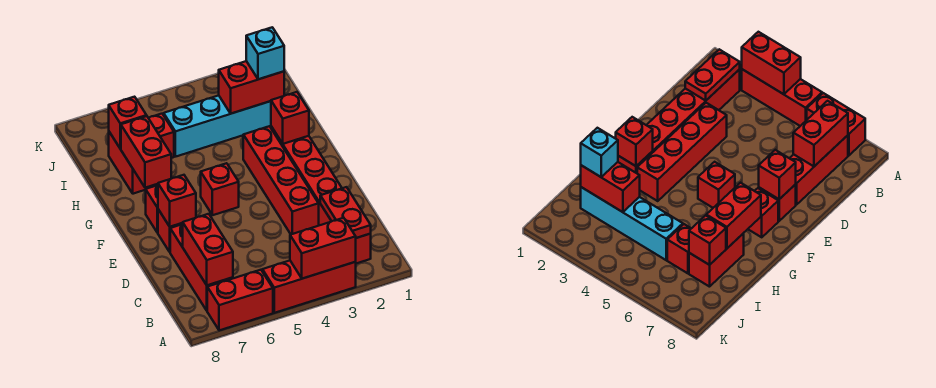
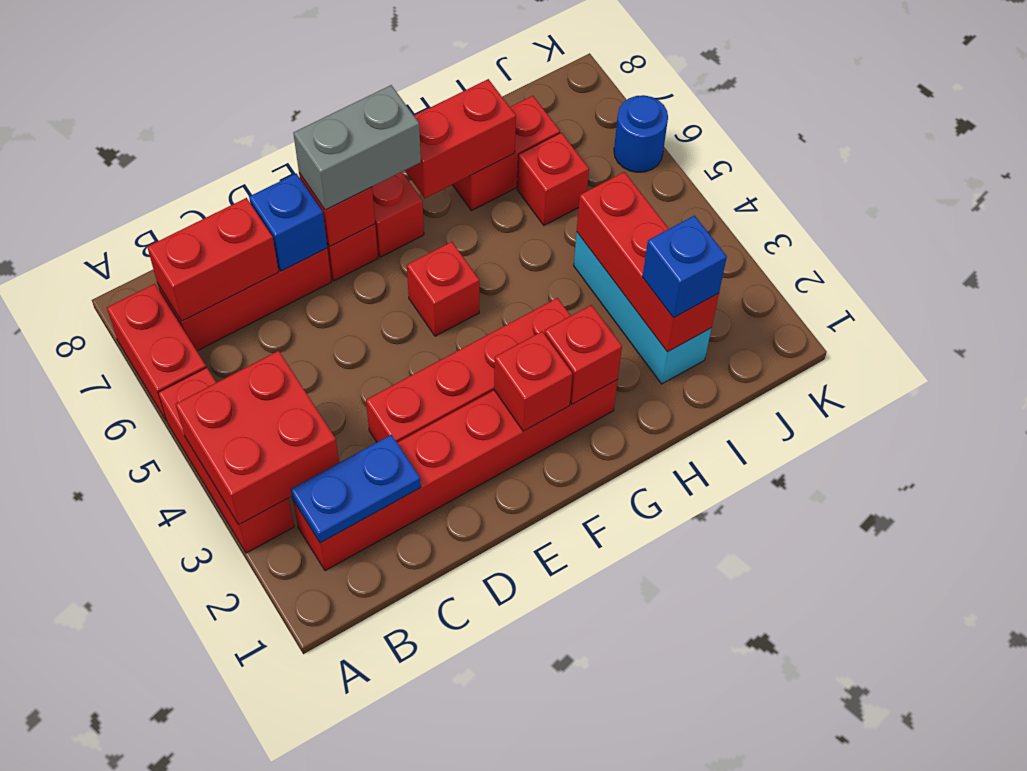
red 1x2 brick [290,218,356,279] -> red 2x2 brick [176,351,339,525]
red 1x2 plate [320,187,371,238] -> blue 1x2 plate [291,435,421,543]
none -> blue 1x1 brick [249,173,327,271]
none -> grey 1x2 brick [293,85,421,210]
cyan 1x4 brick [164,96,271,157] -> cyan 1x3 brick [574,232,711,384]
red 1x2 brick [219,61,284,114] -> red 1x3 brick [577,172,719,352]
cyan 1x1 brick [246,27,284,79] -> blue 1x1 brick [643,216,727,318]
red 1x1 brick [109,97,147,149] -> red 1x1 brick moved to [494,331,573,431]
none -> blue 1x1 round brick [614,95,668,172]

